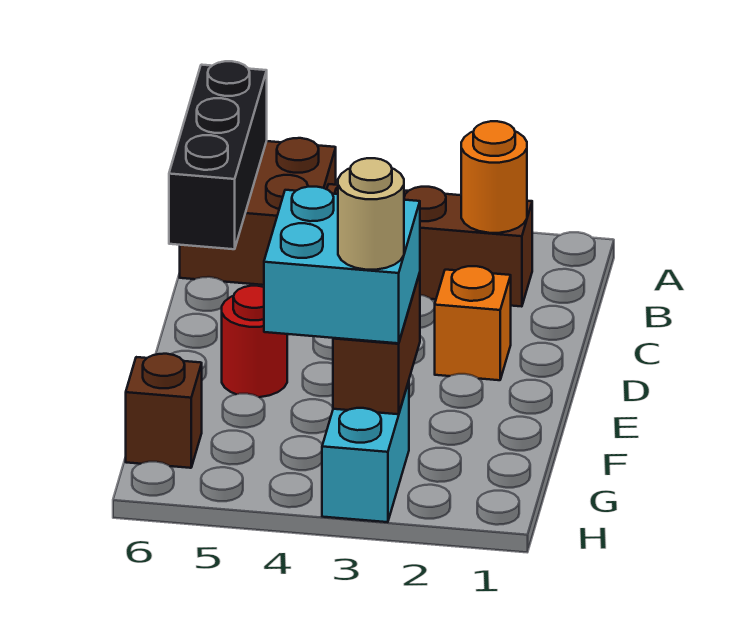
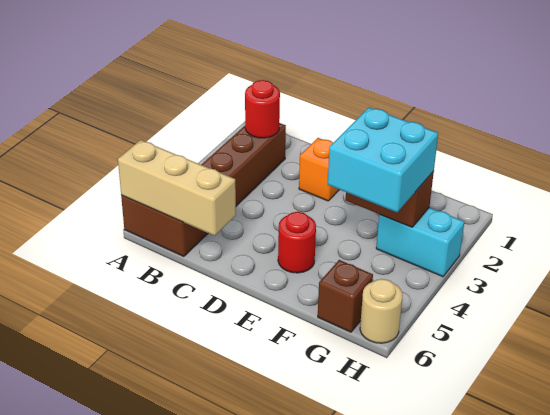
black 1x3 brick [169,61,267,249] -> tan 1x3 brick [118,140,236,236]
orange 1x1 round brick [461,121,527,233] -> red 1x1 round brick [245,80,280,138]
tan 1x1 round brick [338,158,404,270] -> tan 1x1 round brick moved to [360,279,403,343]

